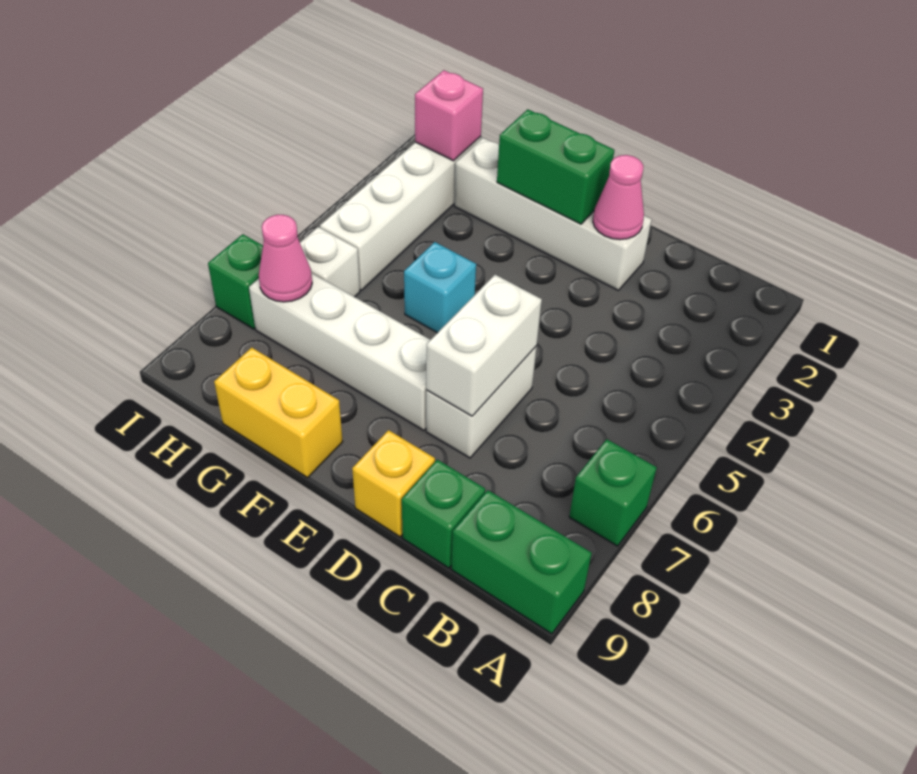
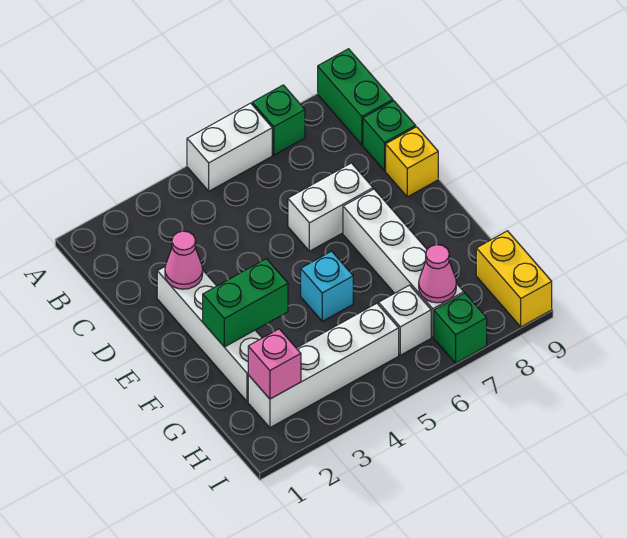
white 1x2 brick [426,275,542,416] -> white 1x2 brick moved to [187,103,272,191]
green 1x2 brick [497,109,614,224] -> green 1x2 brick turned to [203,259,288,347]
yellow 1x2 brick [214,347,343,478] -> yellow 1x2 brick moved to [476,231,552,327]

